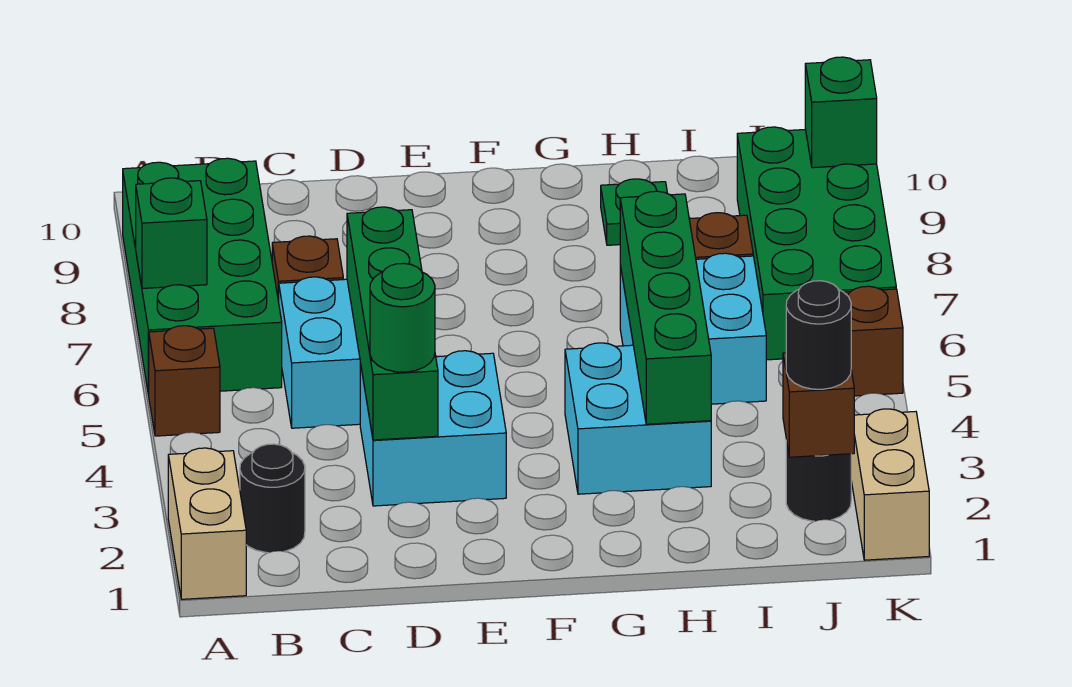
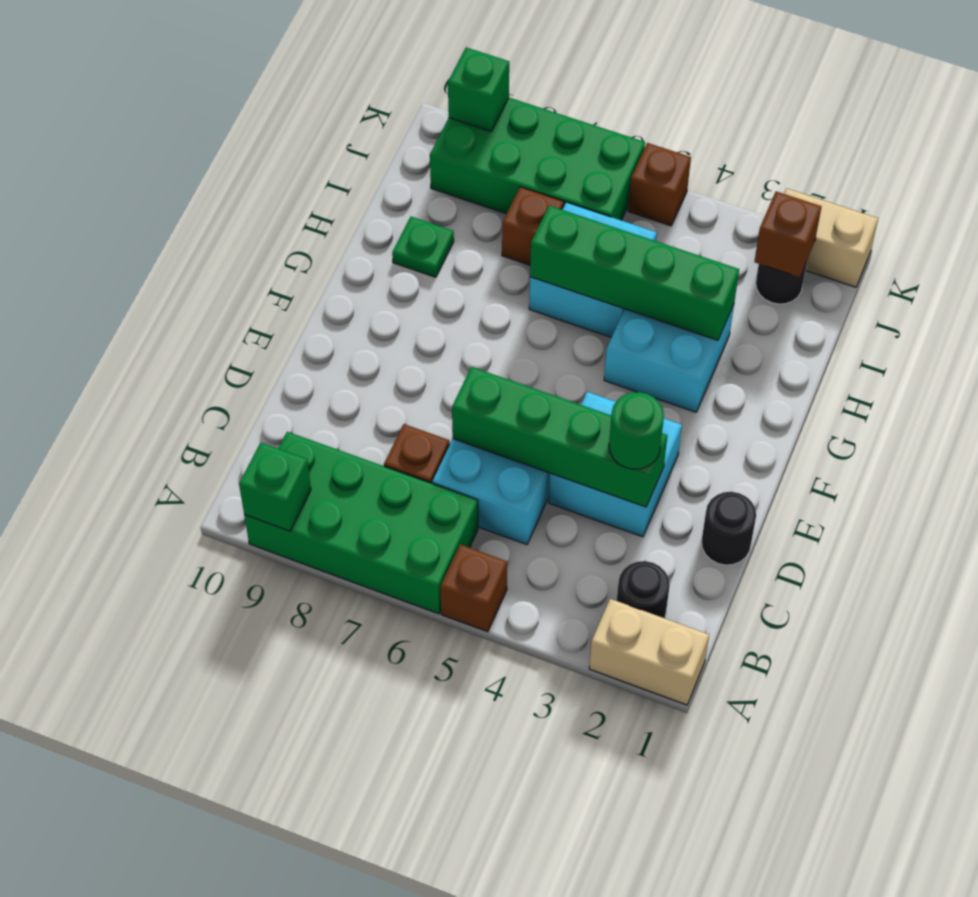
green 1x1 brick [136,178,207,288] -> green 1x1 brick moved to [239,443,311,531]
black 1x1 round brick [786,281,851,389] -> black 1x1 round brick moved to [701,492,756,565]

